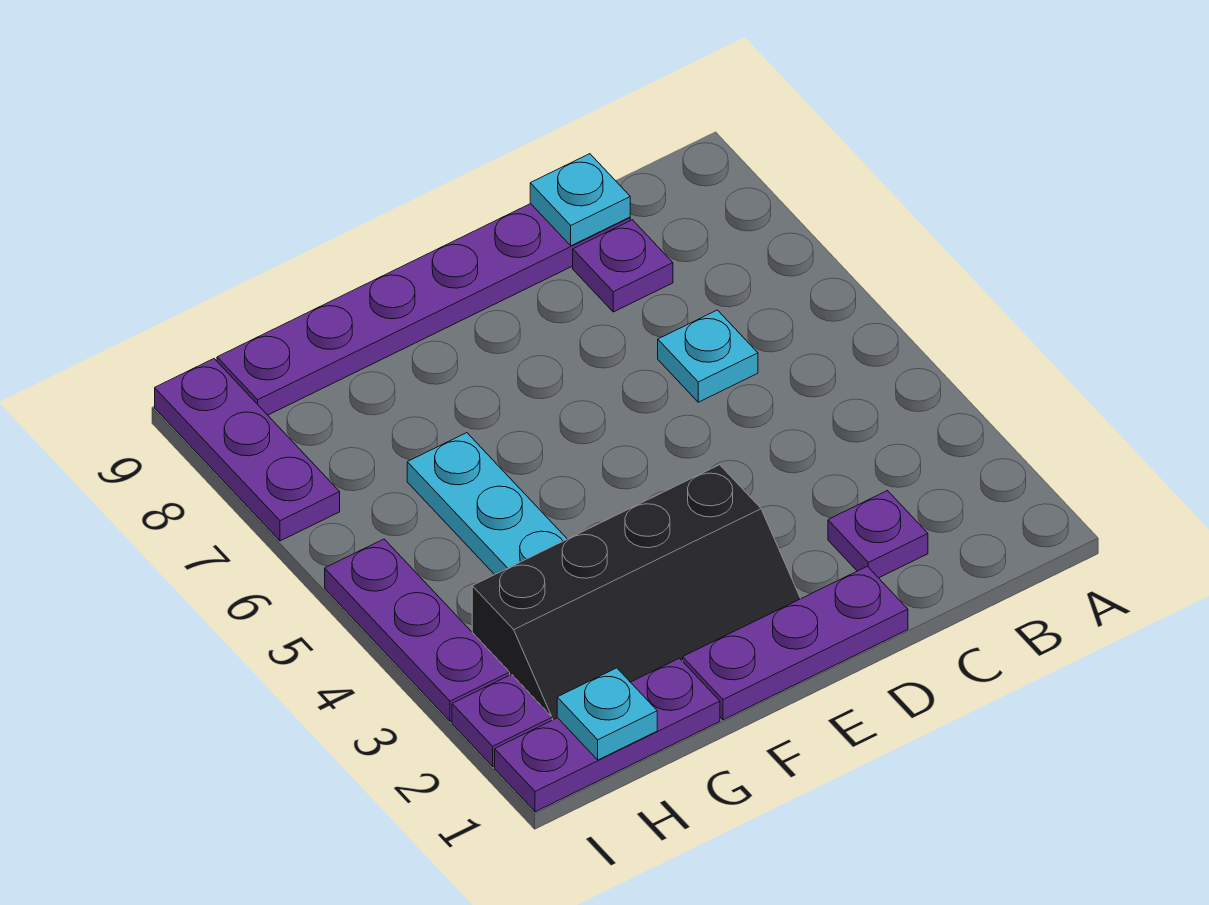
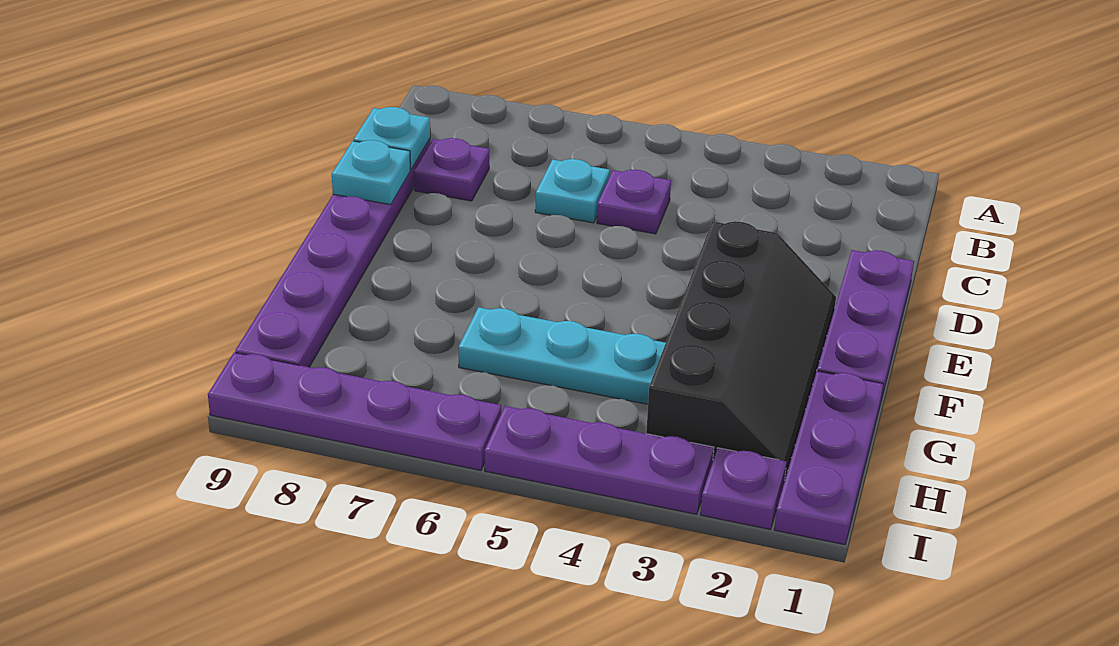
purple 1x1 plate [828,491,928,578] -> purple 1x1 plate moved to [597,170,671,234]
cyan 1x1 plate [557,668,657,760] -> cyan 1x1 plate moved to [332,140,410,205]
purple 1x3 plate [155,359,340,541] -> purple 1x4 plate [208,352,501,470]

